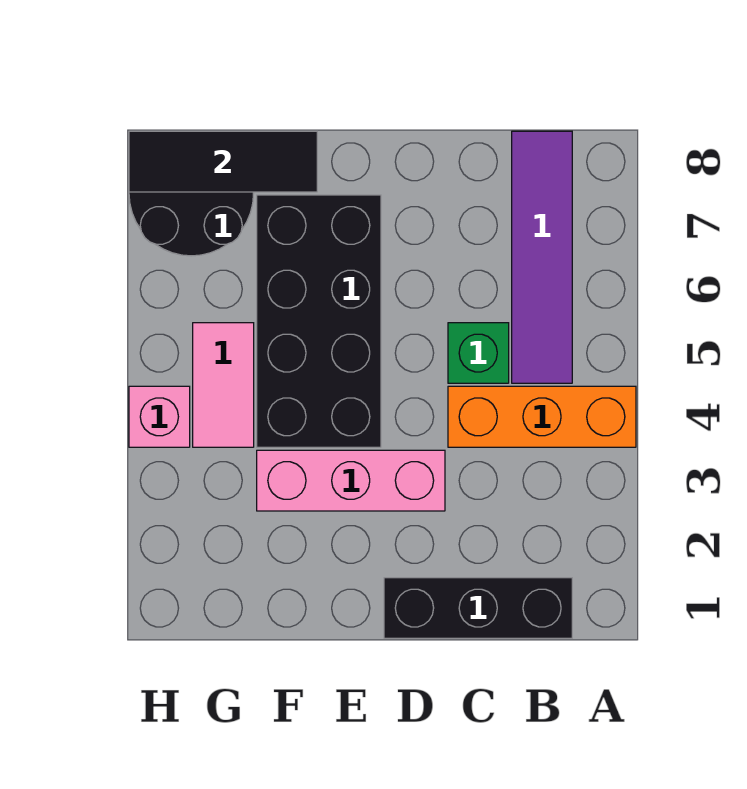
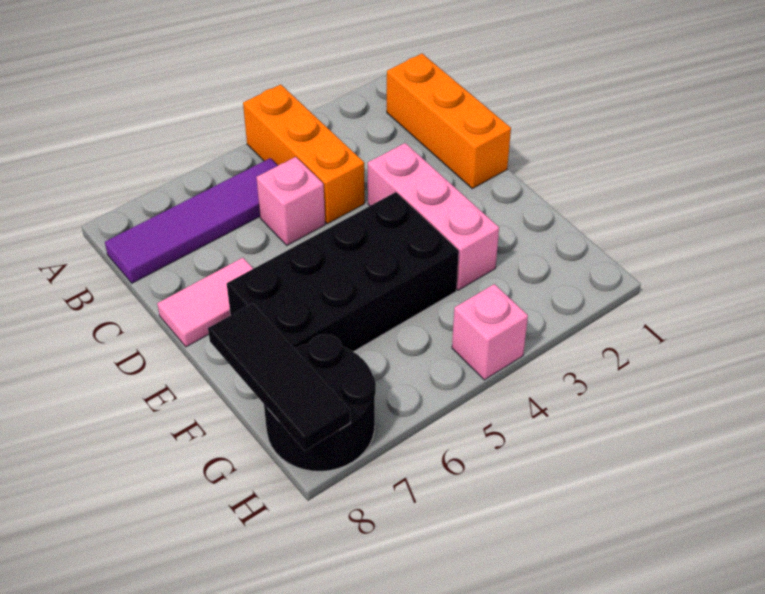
black 1x3 brick [384,578,572,638] -> orange 1x3 brick [387,54,511,189]
green 1x1 brick [448,323,509,383] -> pink 1x1 brick [256,157,325,245]
pink 1x2 tile [193,323,254,447] -> pink 1x2 tile moved to [157,258,253,347]

